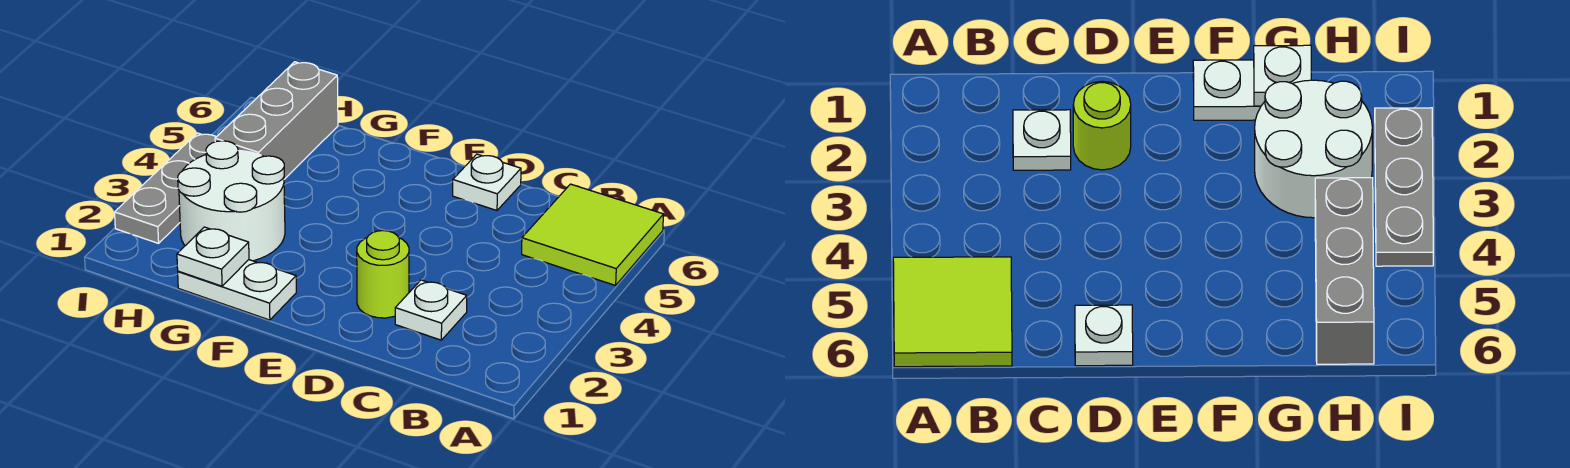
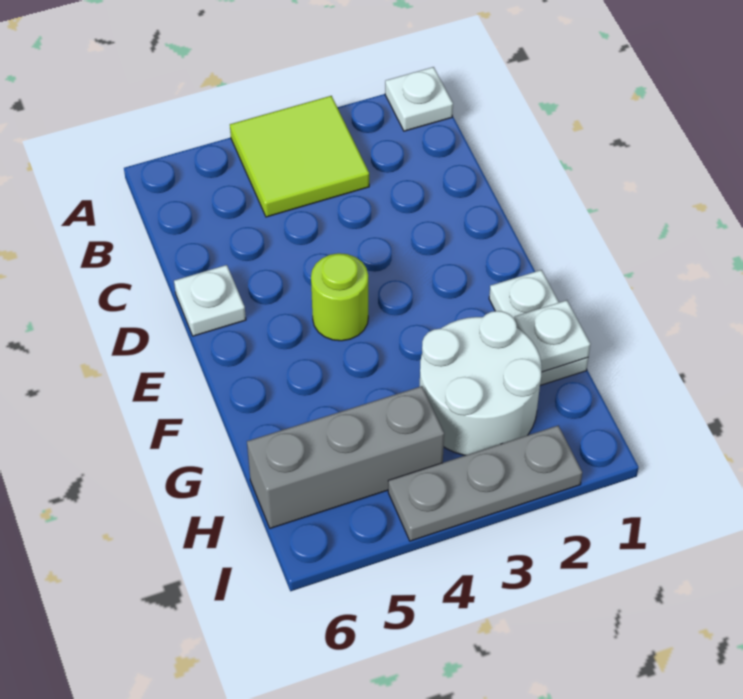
lime 2x2 tile [522,184,664,285] -> lime 2x2 tile moved to [230,96,369,217]
white 1x1 plate [395,280,467,340] -> white 1x1 plate moved to [385,67,453,131]
lime 1x1 round brick [357,231,409,318] -> lime 1x1 round brick moved to [311,253,368,341]

